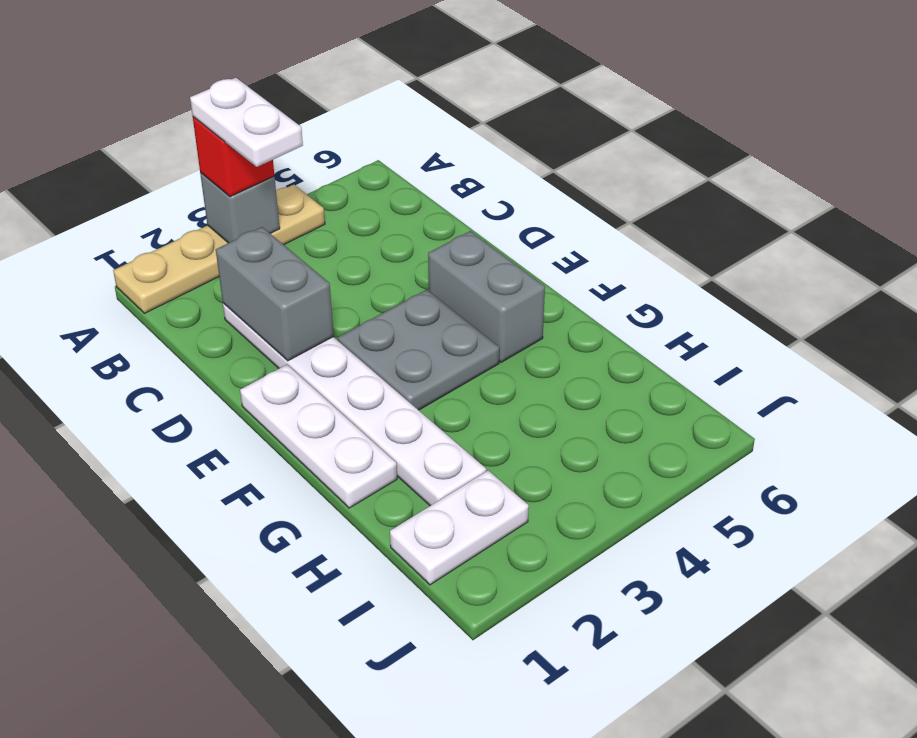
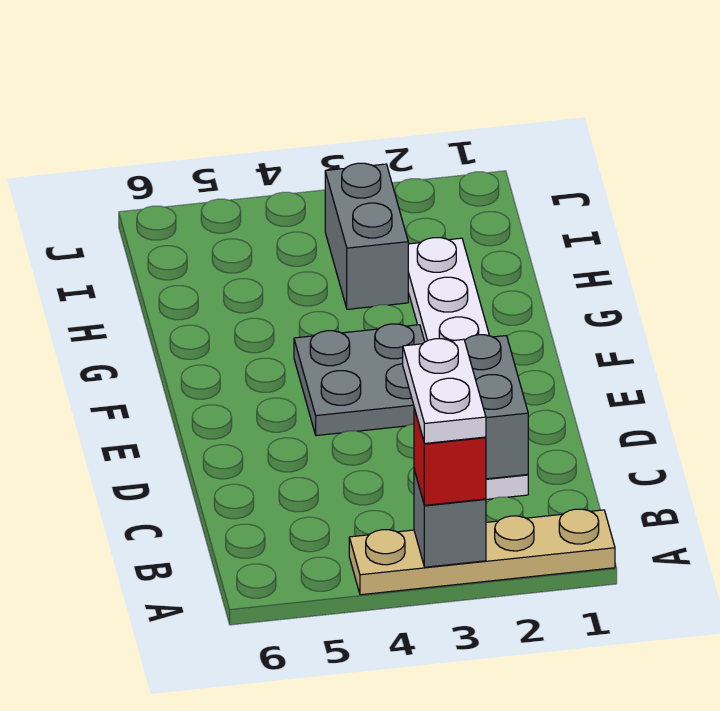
white 1x3 plate [240,364,397,508] -> none
grey 1x2 brick [428,231,545,362] -> grey 1x2 brick moved to [325,163,408,309]
white 1x2 plate [390,470,529,585] -> none

